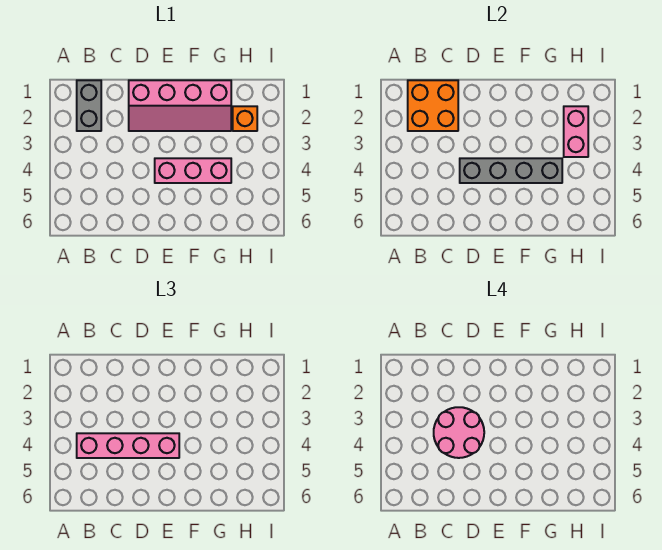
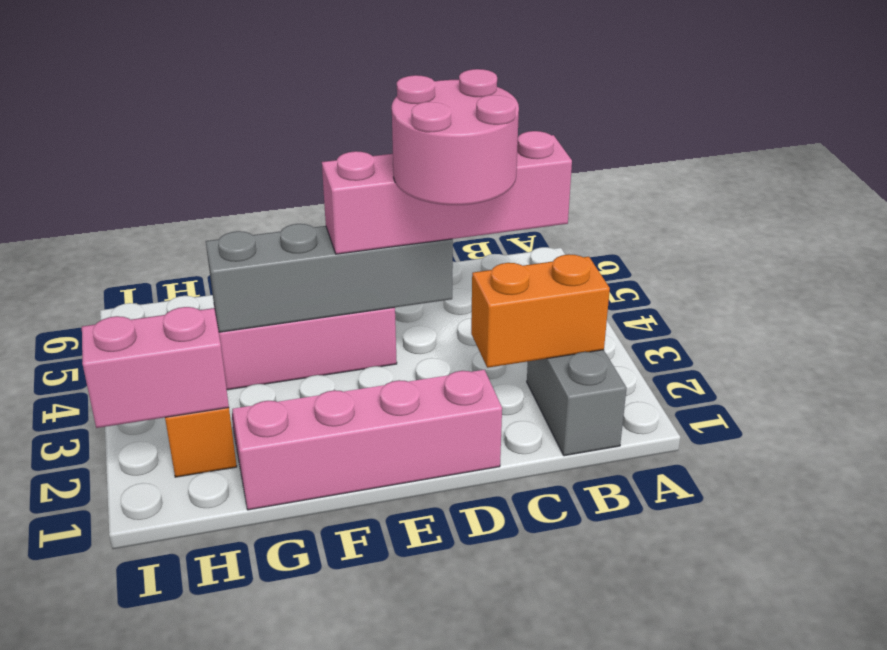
orange 2x2 brick [408,80,458,131] -> orange 1x2 brick [471,254,610,368]
pink 1x2 brick [564,106,588,157] -> pink 1x2 brick turned to [82,307,229,428]

